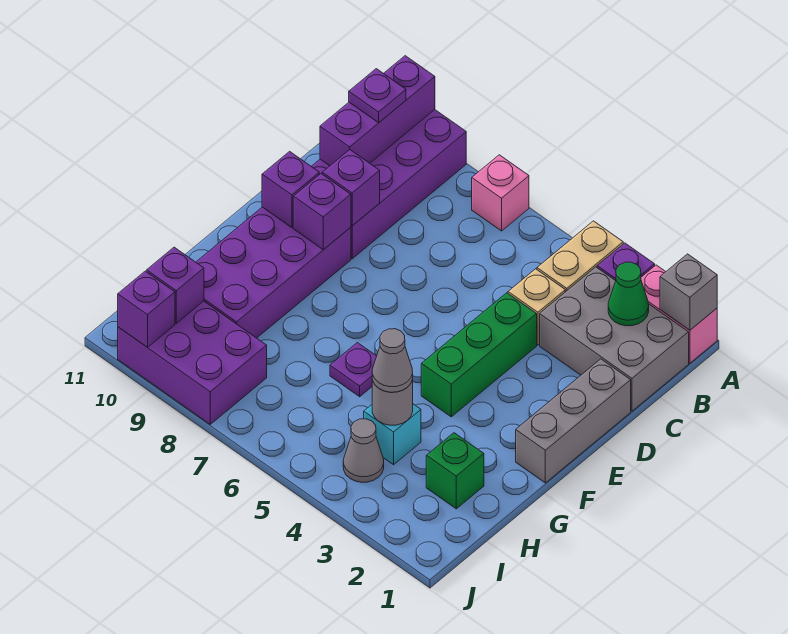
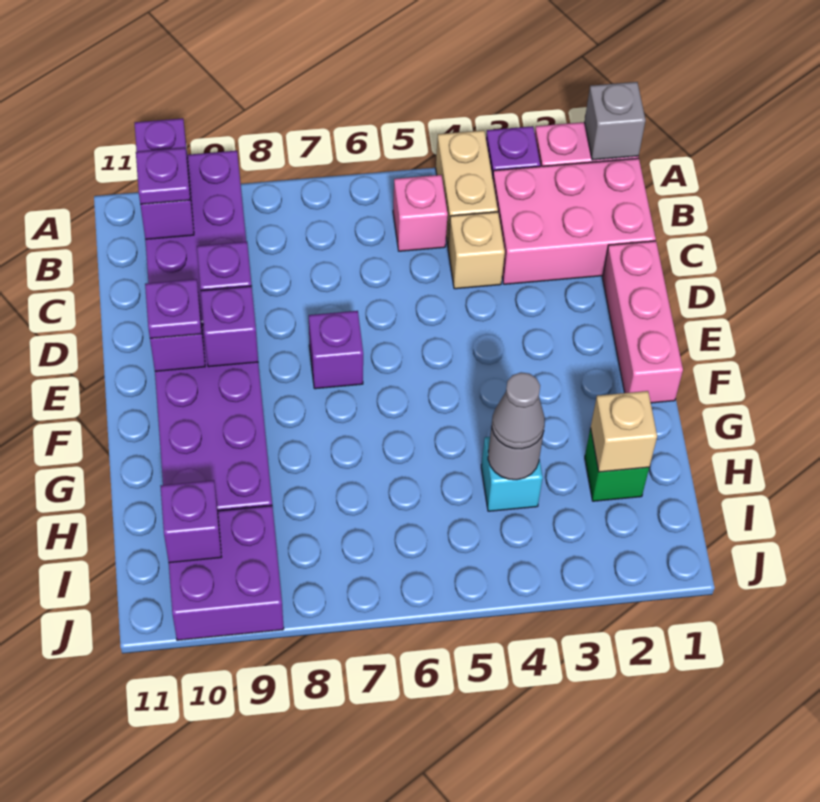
pink 1x1 brick [472,155,529,231] -> pink 1x1 brick moved to [393,175,448,251]
purple 1x3 brick [320,56,435,166] -> purple 1x2 brick [135,118,194,239]
grey 2x3 brick [540,267,689,411] -> pink 2x3 brick [493,158,656,284]
green 1x1 cone [608,262,649,326] -> none
grey 1x3 brick [516,359,631,483] -> pink 1x3 brick [602,241,683,403]
green 1x3 brick [421,293,537,417] -> none
purple 1x1 plate [330,343,377,397] -> purple 1x1 plate moved to [145,279,202,338]
none -> tan 1x1 brick [590,391,657,472]
grey 1x1 cone [343,419,384,482] -> none
purple 2x3 brick [118,301,267,424] -> purple 2x2 brick [169,506,284,640]
purple 1x1 brick [118,271,175,347] -> purple 1x1 brick moved to [309,311,363,389]

